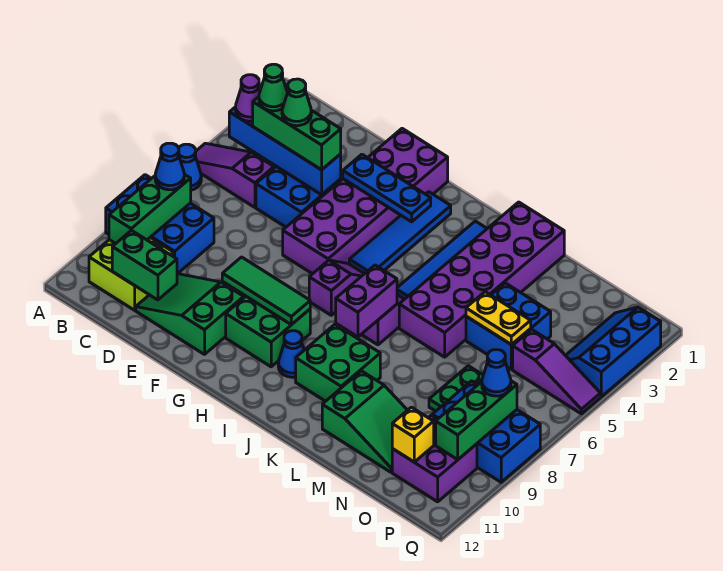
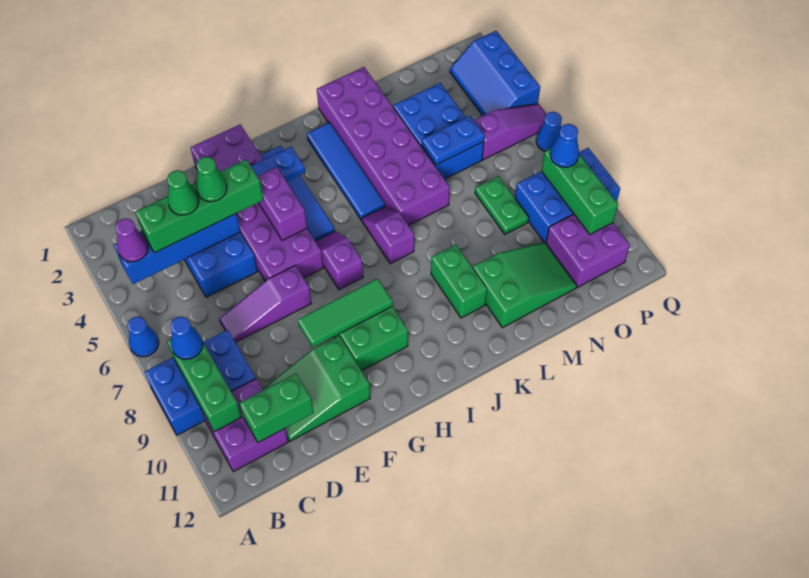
purple 1x3 slope [196,143,274,207] -> purple 1x3 slope moved to [219,265,311,342]
lime 2x2 brick [89,238,174,310] -> purple 2x2 brick [201,379,288,472]
green 1x3 brick [253,97,341,170] -> green 1x4 brick [135,159,263,253]
green 1x1 cone [259,64,287,111] -> green 1x1 cone moved to [196,157,227,202]
blue 1x1 cone [278,331,304,377] -> blue 1x1 cone moved to [536,112,562,152]
purple 1x2 brick [336,265,397,337] -> purple 1x2 brick moved to [257,167,307,241]
green 2x2 brick [296,324,380,401] -> green 1x2 brick [431,245,487,318]
blue 2x2 brick [466,283,551,369] -> blue 2x3 brick [393,83,484,179]
yellow 1x2 plate [466,292,531,345] -> blue 1x2 plate [422,116,485,165]
yellow 1x1 brick [392,407,434,462] -> none

